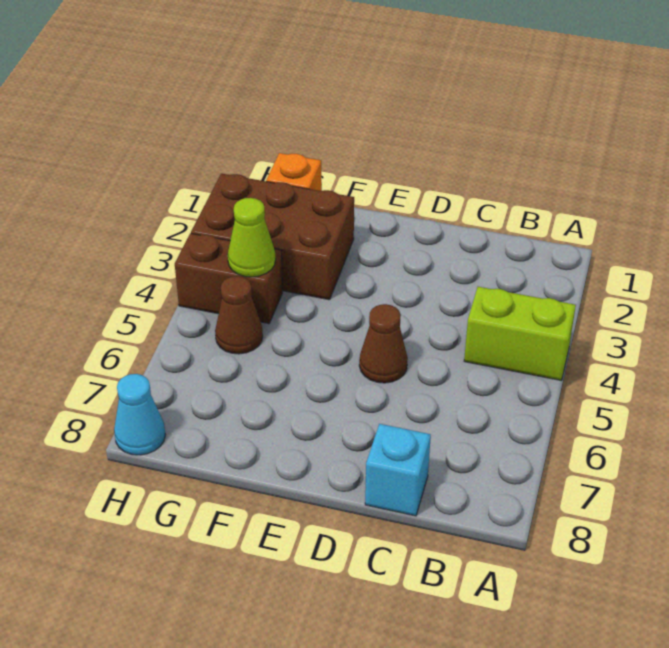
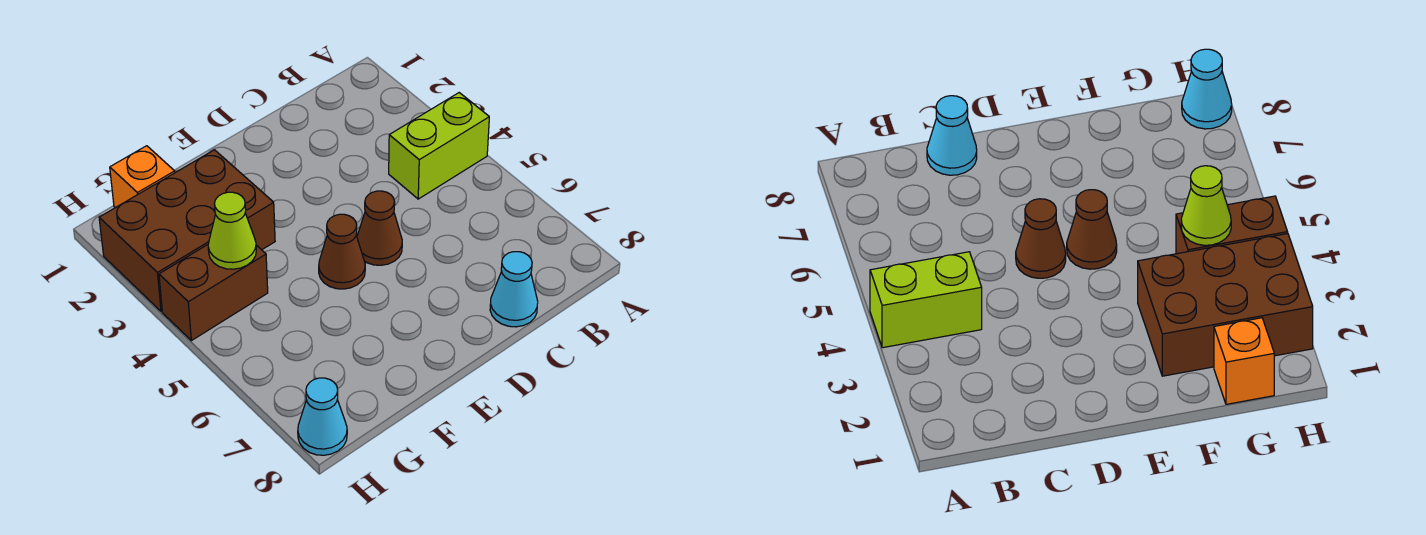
cyan 1x1 brick [365,424,431,516] -> cyan 1x1 cone [490,252,538,327]
brown 1x1 cone [215,276,263,354] -> brown 1x1 cone moved to [319,214,365,289]

